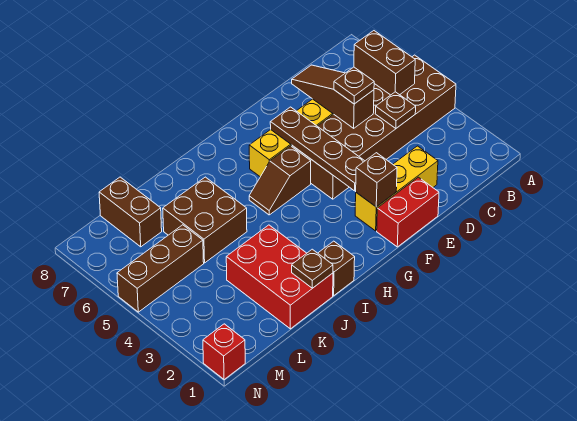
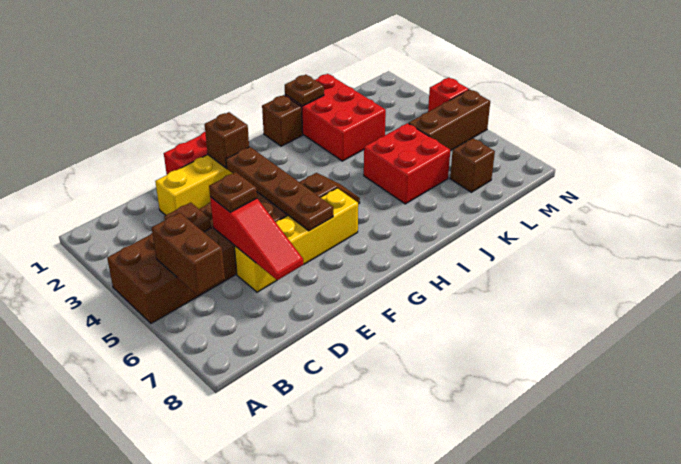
brown 1x3 slope [292,65,374,128] -> red 1x3 slope [210,197,304,280]
brown 2x2 brick [163,177,247,263] -> red 2x2 brick [364,123,450,204]
brown 1x2 brick [99,177,162,247] -> brown 1x1 brick [450,138,495,192]
red 1x1 brick [203,324,245,380] -> red 1x1 brick moved to [428,78,469,112]

